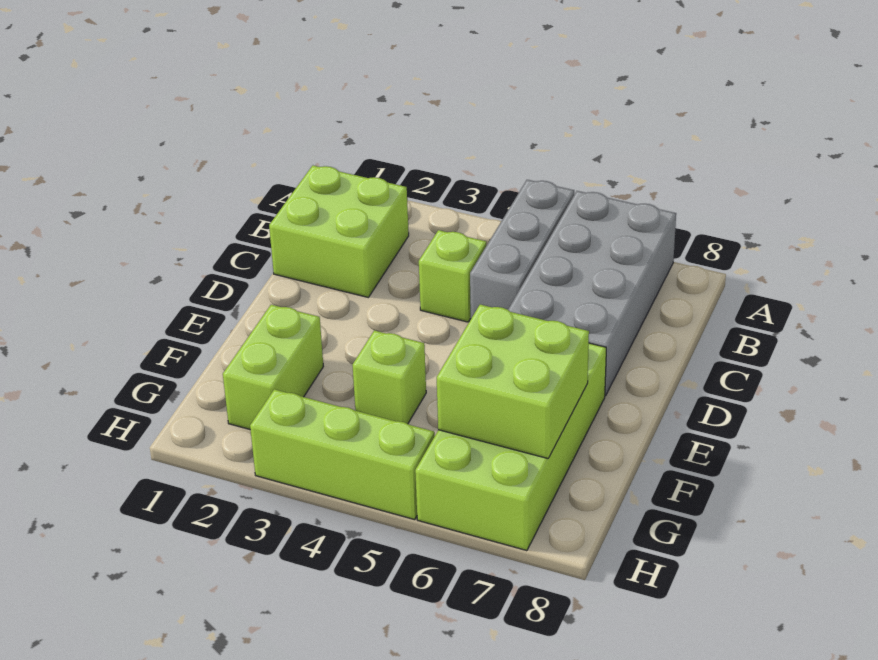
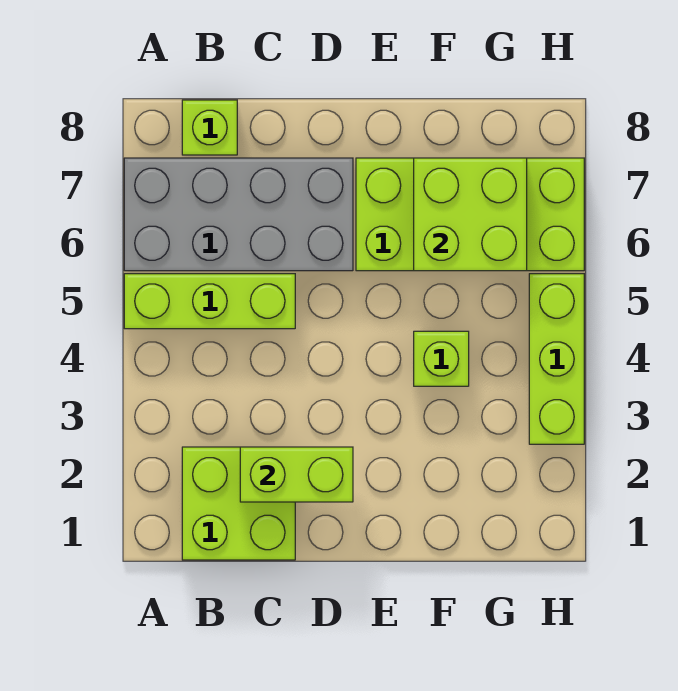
grey 1x3 brick [470,180,574,318] -> lime 1x3 brick [124,274,295,329]
lime 1x1 brick [419,230,487,322] -> lime 1x1 brick moved to [182,100,237,155]
lime 1x2 brick [223,305,323,429] -> lime 1x2 brick moved to [240,447,353,502]

